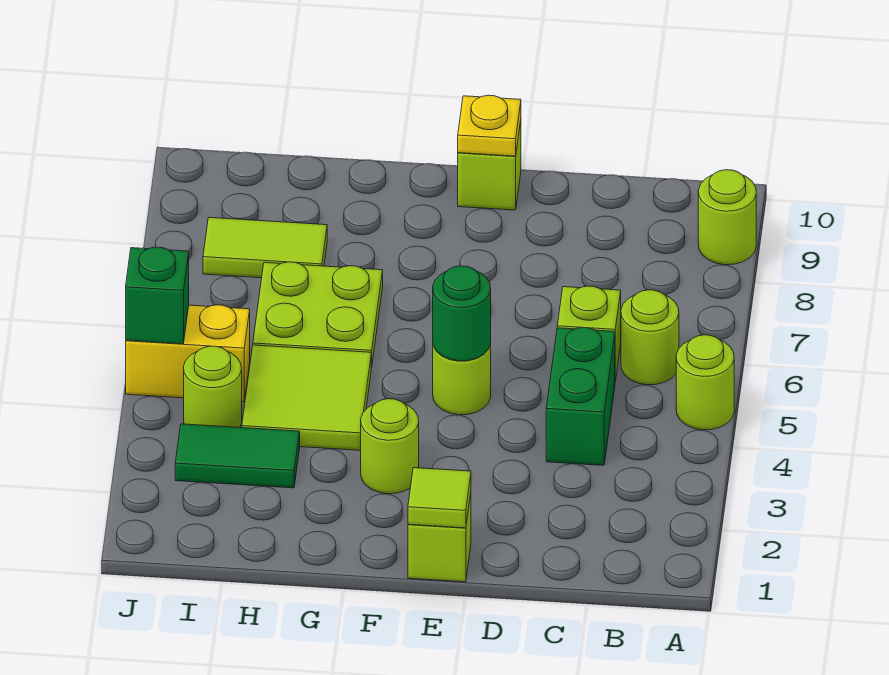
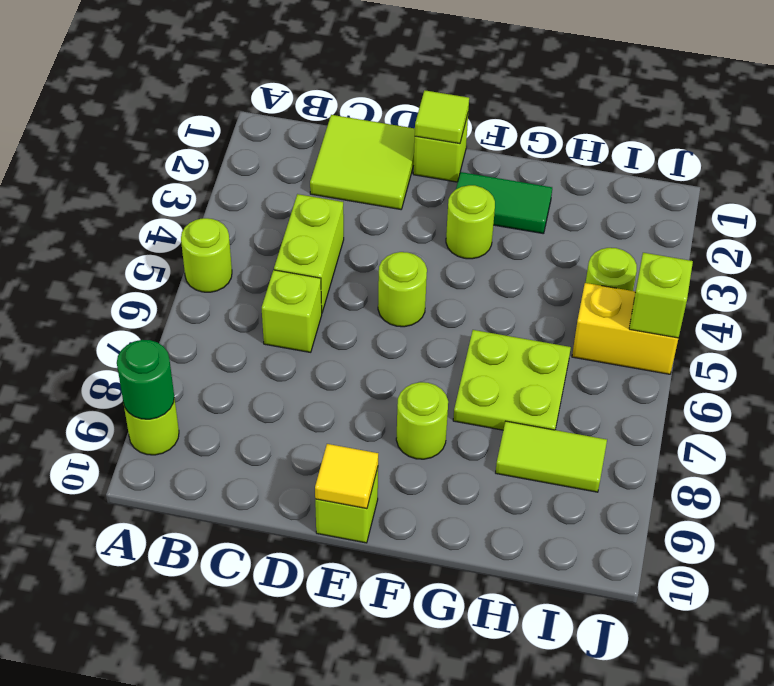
lime 1x1 round brick [621,290,679,385] -> lime 1x1 round brick moved to [396,382,448,459]
green 1x2 brick [546,327,615,465] -> lime 1x2 brick [274,194,344,312]
green 1x1 round brick [433,266,491,361] -> green 1x1 round brick moved to [117,340,174,419]
yellow 1x1 plate [458,95,521,156] -> yellow 1x1 tile [315,444,378,509]
lime 2x2 tile [242,345,371,450] -> lime 2x2 tile moved to [310,115,415,209]
green 1x2 tile [175,424,300,488] -> green 1x2 tile moved to [456,172,552,234]
green 1x1 brick [126,247,189,344] -> lime 1x1 brick [629,253,693,338]

